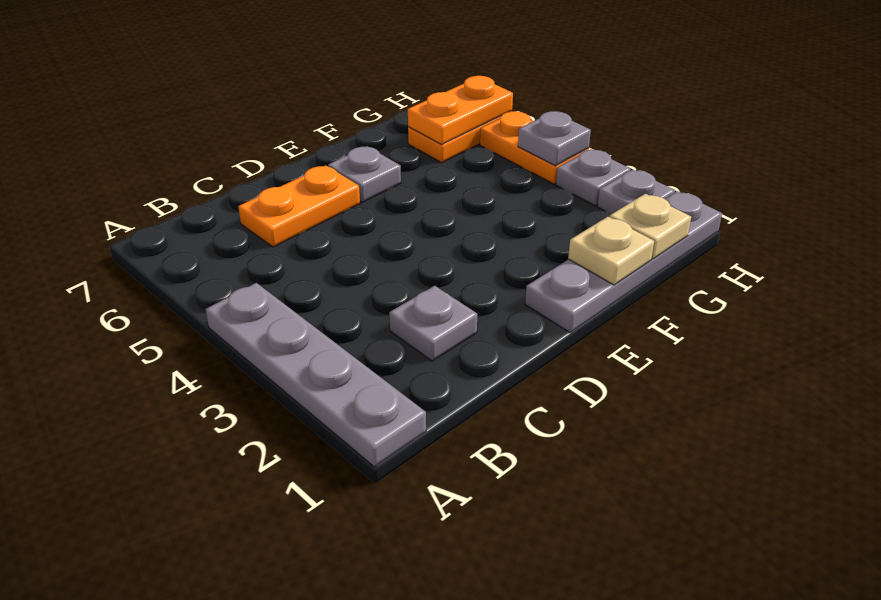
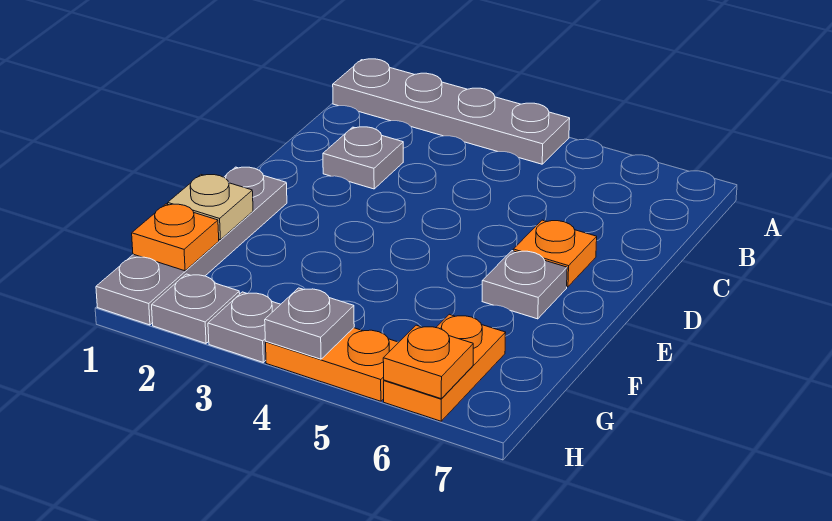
orange 1x2 plate [238,165,360,247] -> orange 1x1 plate [513,220,597,287]
tan 1x1 plate [610,194,691,259] -> orange 1x1 plate [132,204,219,271]
orange 1x2 plate [408,76,513,145] -> orange 1x1 plate [383,325,473,399]

